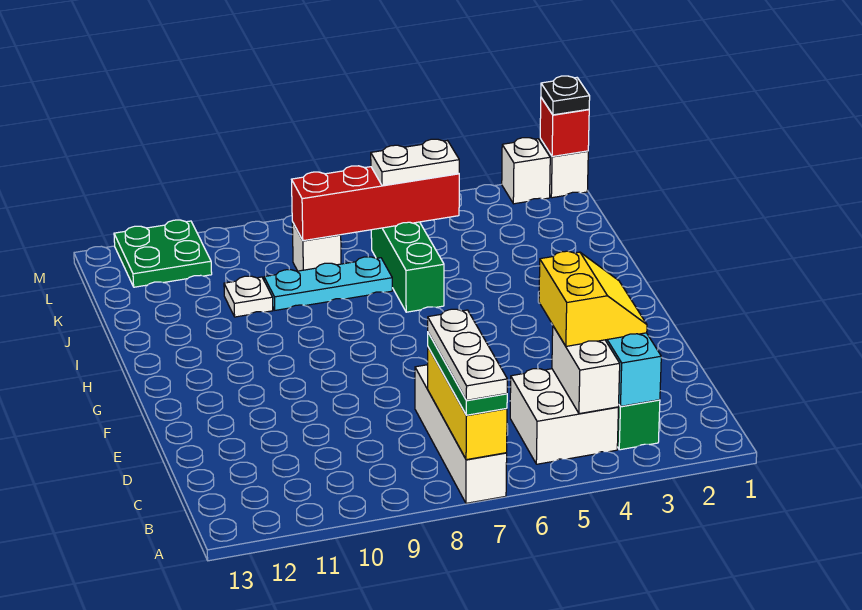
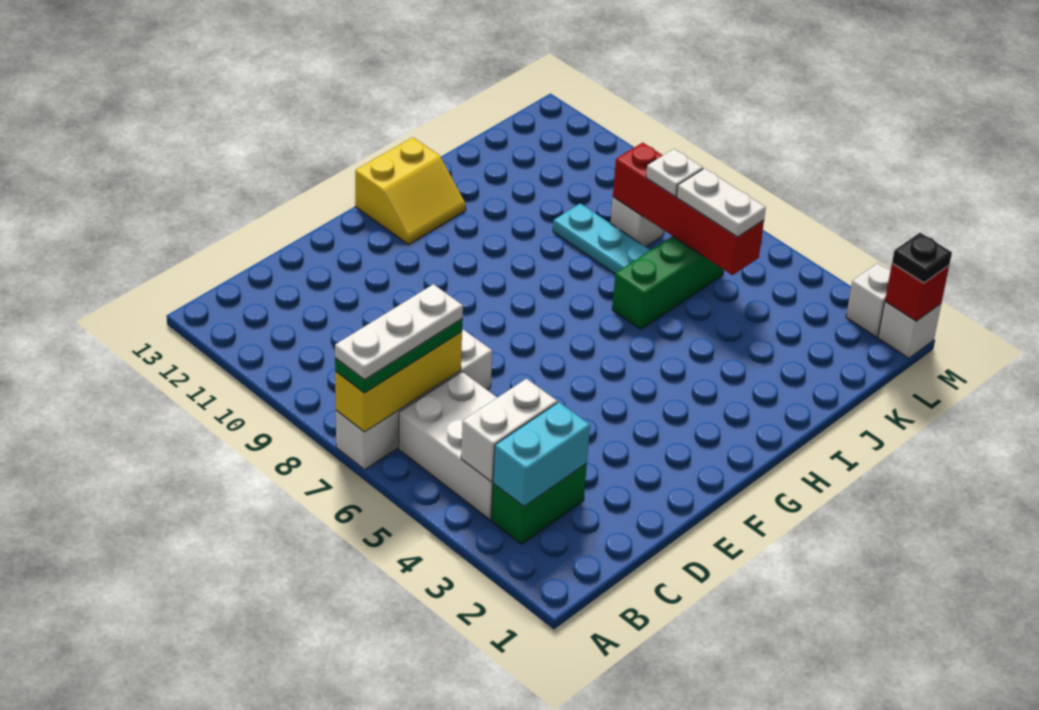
white 2x2 brick [510,369,618,464] -> white 2x3 brick [399,372,497,520]
yellow 2x2 slope [539,251,647,346] -> yellow 2x2 slope moved to [355,137,466,244]
white 1x1 plate [224,276,273,317] -> white 1x1 plate moved to [646,149,703,196]
green 2x2 plate [114,220,212,287] -> none

